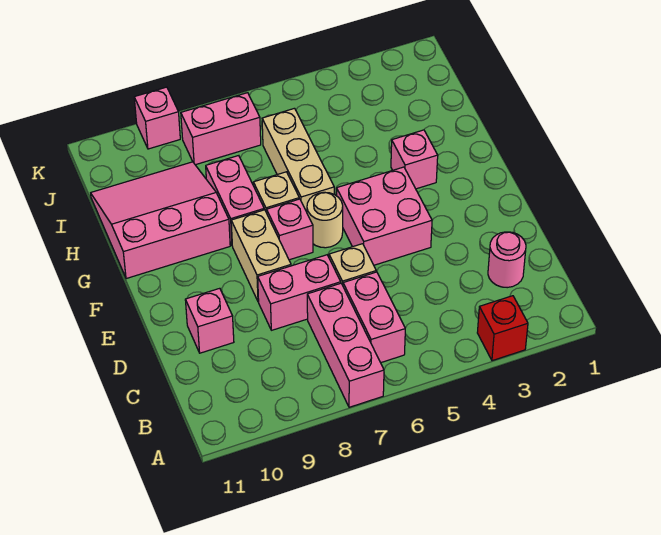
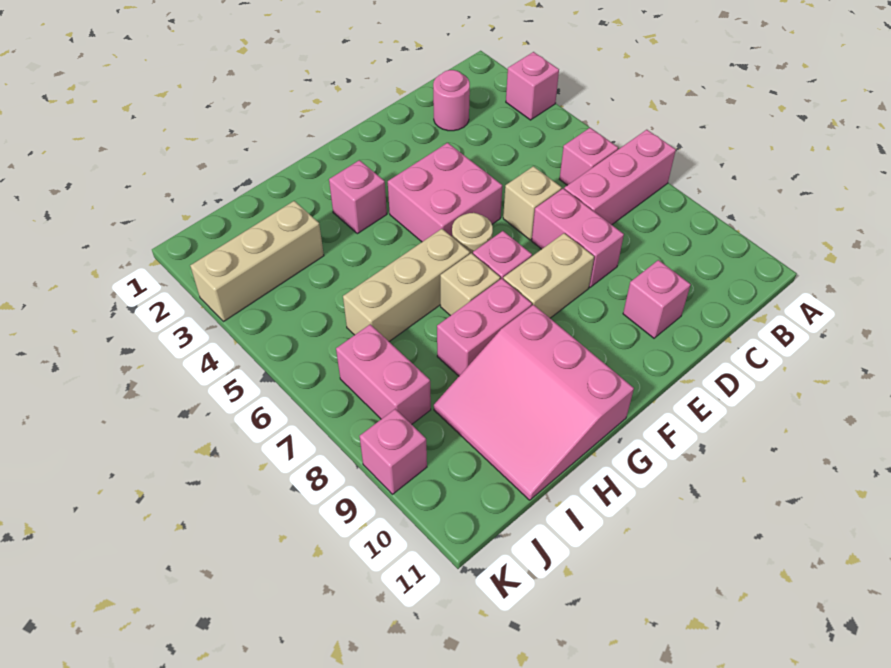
red 1x1 brick [477,296,528,361] -> pink 1x1 brick [506,52,559,120]
pink 1x2 brick [343,272,405,363] -> pink 1x1 brick [560,128,618,185]
none -> tan 1x3 brick [190,201,324,322]

